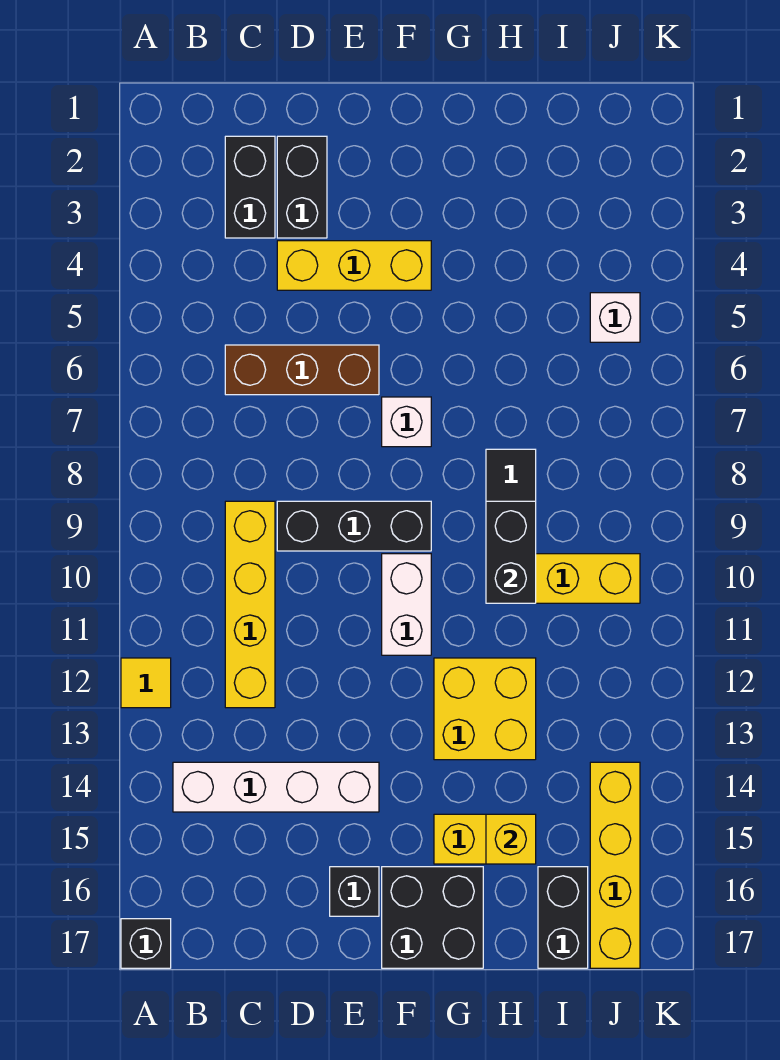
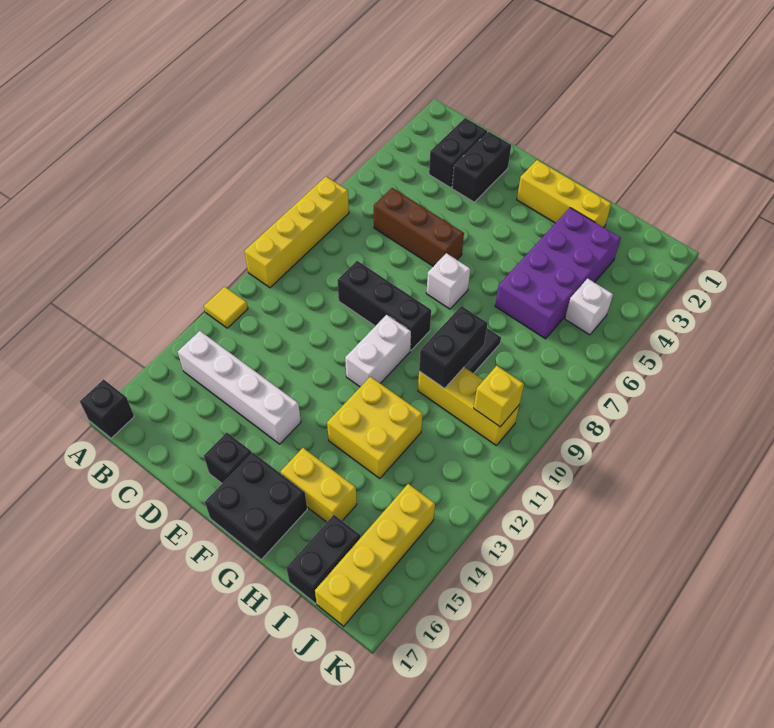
yellow 1x4 brick [225,501,275,708] -> yellow 1x4 brick moved to [245,177,349,288]
yellow 1x3 brick [277,241,431,290] -> yellow 1x3 brick moved to [517,160,611,227]
none -> purple 2x4 brick [495,208,621,339]
yellow 1x1 brick [486,814,536,864] -> yellow 1x1 brick moved to [474,366,524,427]

